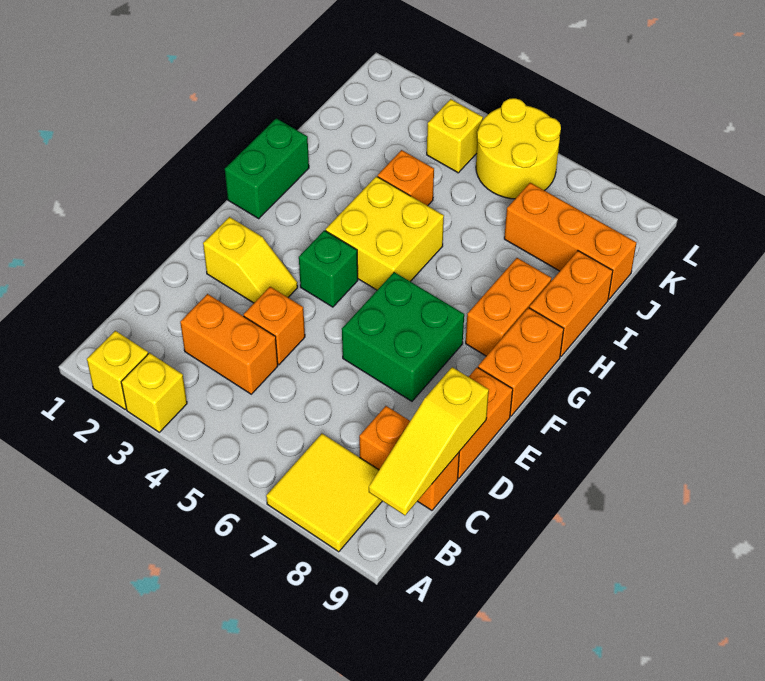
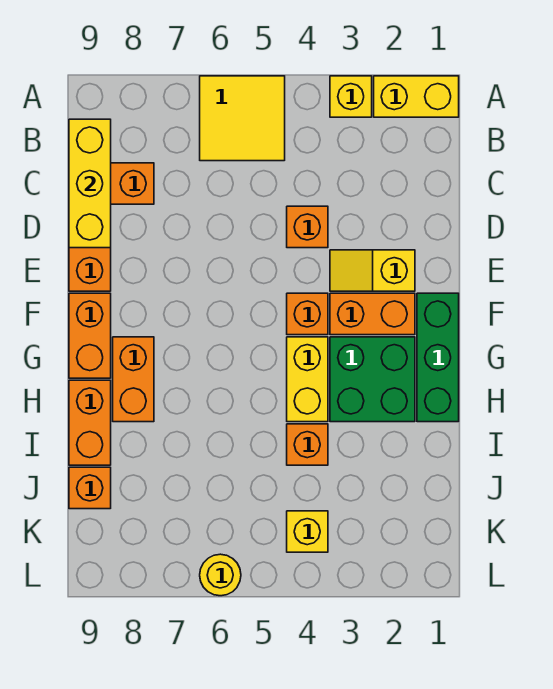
yellow 1x1 brick [87,331,148,410] -> yellow 1x2 brick [374,76,459,117]
yellow 2x2 tile [266,434,382,552] -> yellow 2x2 tile moved to [200,76,285,161]
yellow 1x3 slope [369,367,489,515] -> yellow 1x3 brick [69,119,111,248]
orange 1x2 brick [180,294,278,394] -> orange 1x2 brick moved to [330,293,415,335]
green 2x2 brick [342,272,464,401] -> green 2x2 brick moved to [330,337,415,422]
green 1x1 brick [299,230,358,307] -> orange 1x1 brick [287,293,328,335]
green 1x2 brick [225,118,309,219] -> green 1x3 brick [417,293,459,422]
yellow 2x2 brick [326,176,444,290] -> yellow 1x2 brick [287,337,328,422]
orange 1x3 brick [504,183,636,299] -> orange 1x1 brick [69,467,111,509]
yellow 2x2 round brick [476,98,561,199] -> yellow 1x1 round brick [200,554,241,596]

